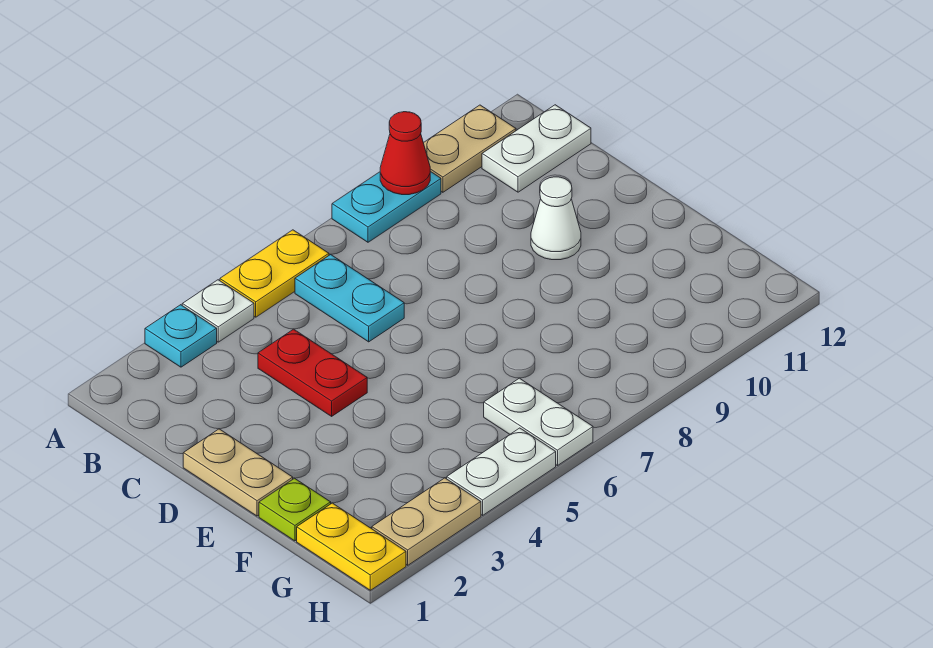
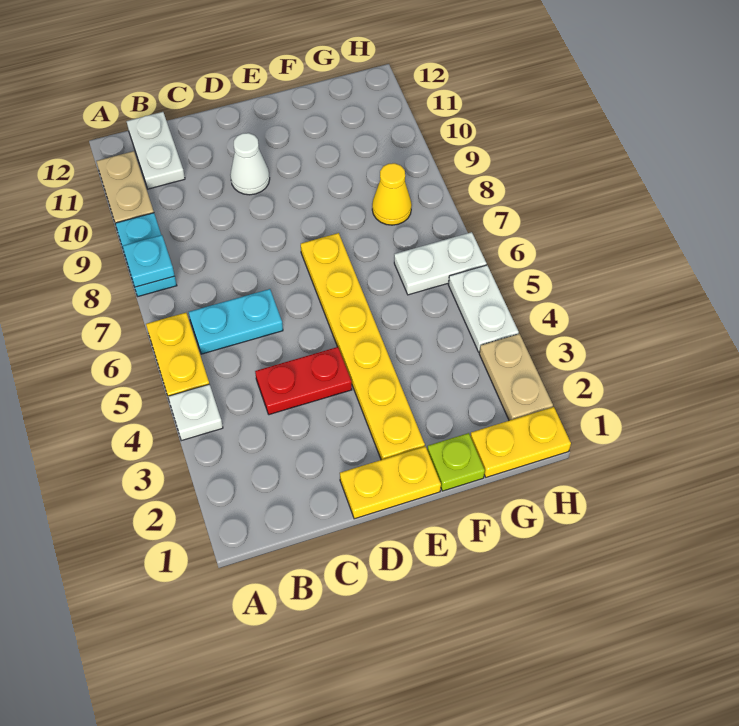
cyan 1x1 plate [145,305,217,367] -> cyan 1x1 plate moved to [123,235,175,287]
red 1x1 cone [380,112,430,195] -> none
tan 1x2 plate [183,429,293,516] -> yellow 1x2 plate [340,446,441,519]
none -> yellow 1x6 plate [301,233,425,460]
none -> yellow 1x1 cone [372,163,412,225]

